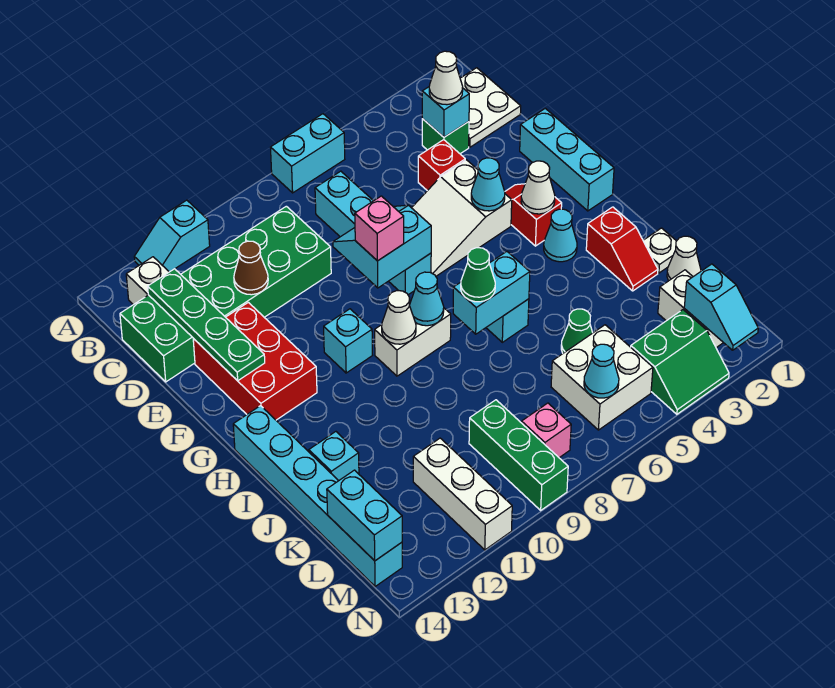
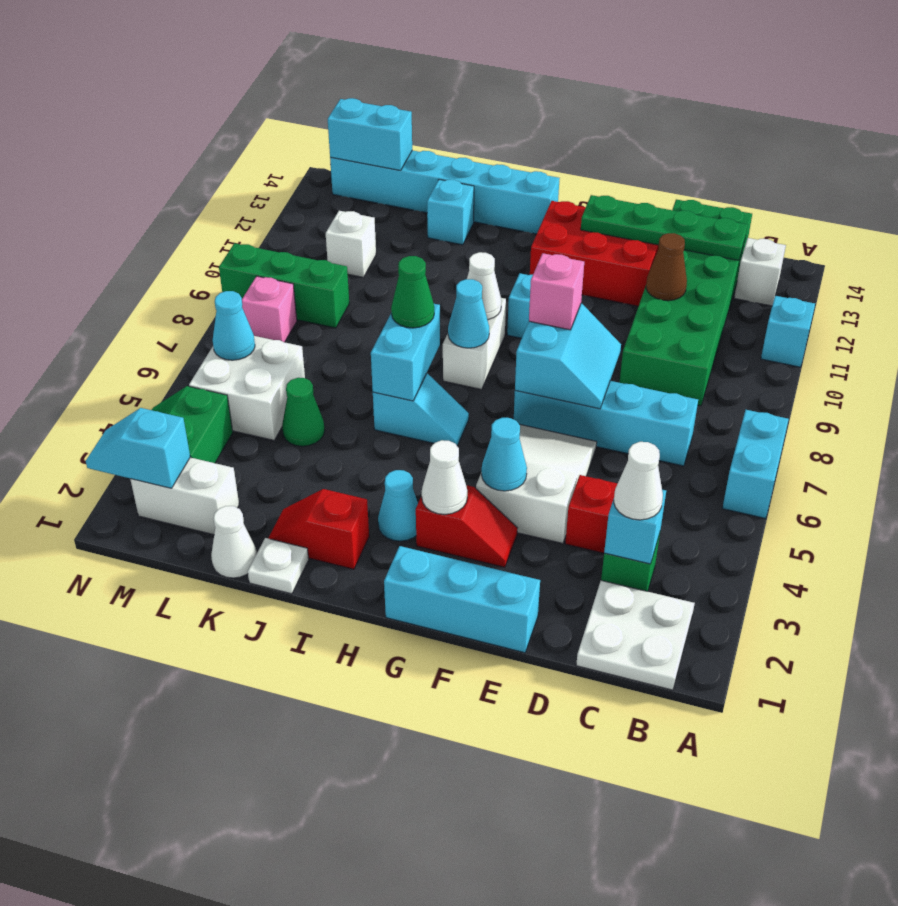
white 1x3 brick [413,438,512,550] -> white 1x1 brick [326,211,376,278]

